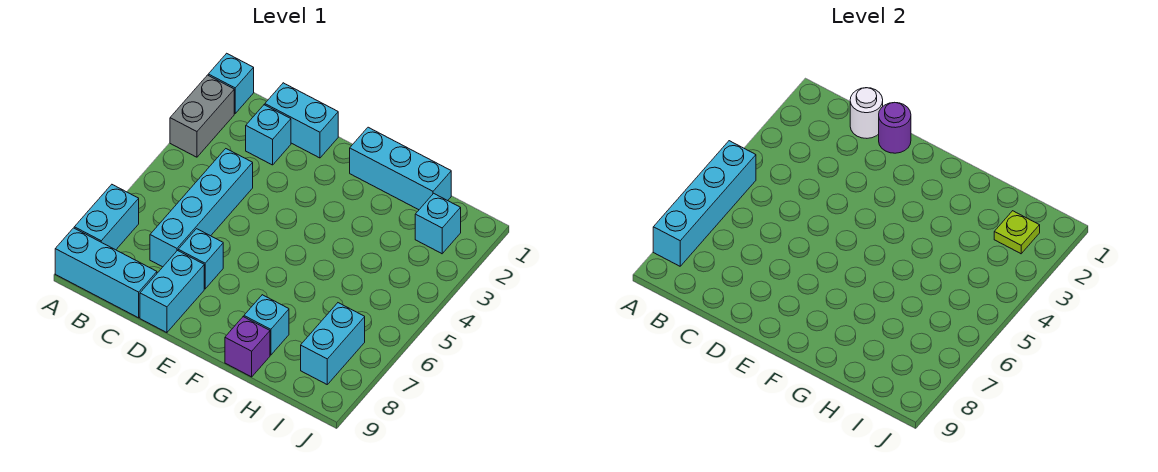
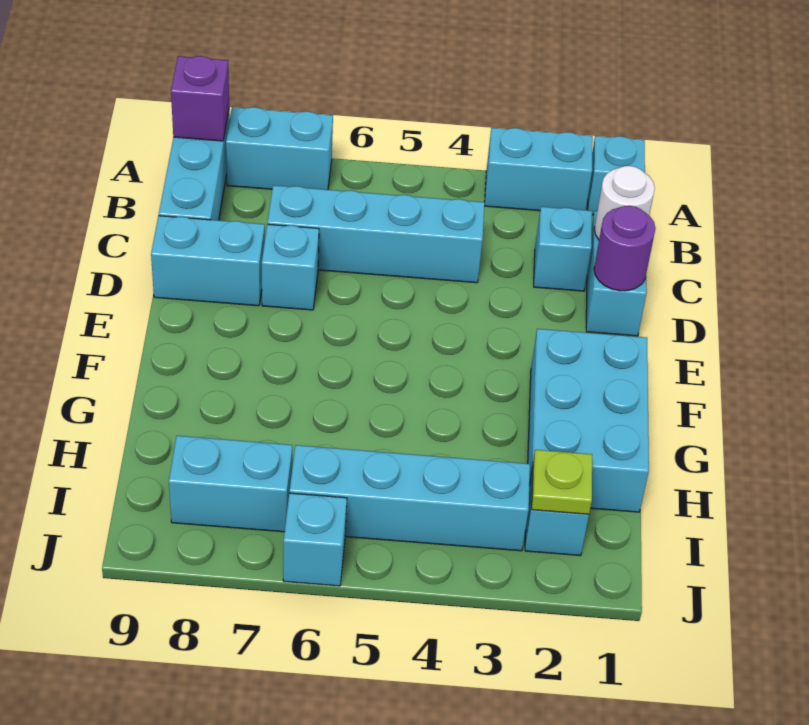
grey 1x2 brick [170,75,234,157] -> cyan 1x2 brick [485,128,593,211]
cyan 1x4 brick [653,141,756,266] -> cyan 1x4 brick moved to [290,445,530,551]
cyan 1x3 brick [350,127,451,210] -> cyan 2x3 brick [528,329,649,512]
cyan 1x1 brick [244,295,289,355] -> cyan 1x1 brick moved to [283,493,347,586]
purple 1x1 brick [225,317,270,377] -> purple 1x1 brick moved to [171,56,229,141]

